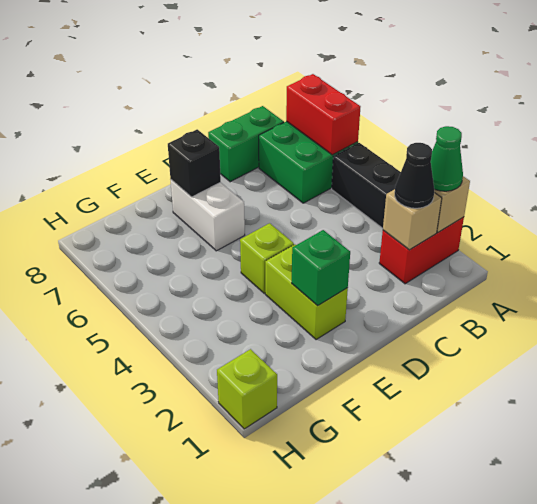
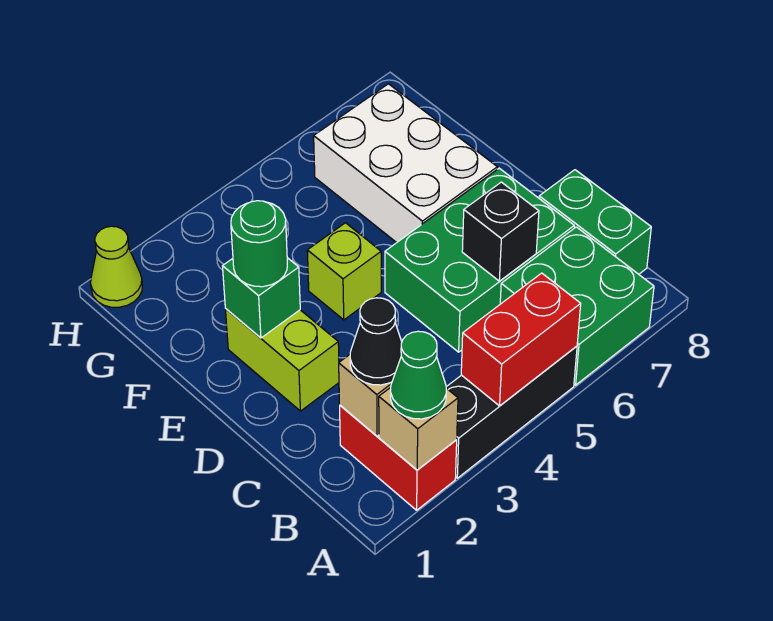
red 1x2 brick [286,74,361,155] -> red 1x2 brick moved to [461,273,581,406]
none -> green 2x3 brick [385,168,574,352]
lime 1x2 brick [265,244,348,340] -> lime 1x2 brick turned to [226,309,339,411]
none -> green 1x1 round brick [231,201,287,287]
white 1x2 brick [171,180,245,251] -> white 2x3 brick [314,84,497,243]
black 1x1 brick [168,129,221,197] -> black 1x1 brick moved to [462,182,539,281]
lime 1x1 brick [217,349,277,429] -> lime 1x1 cone [91,226,142,307]

